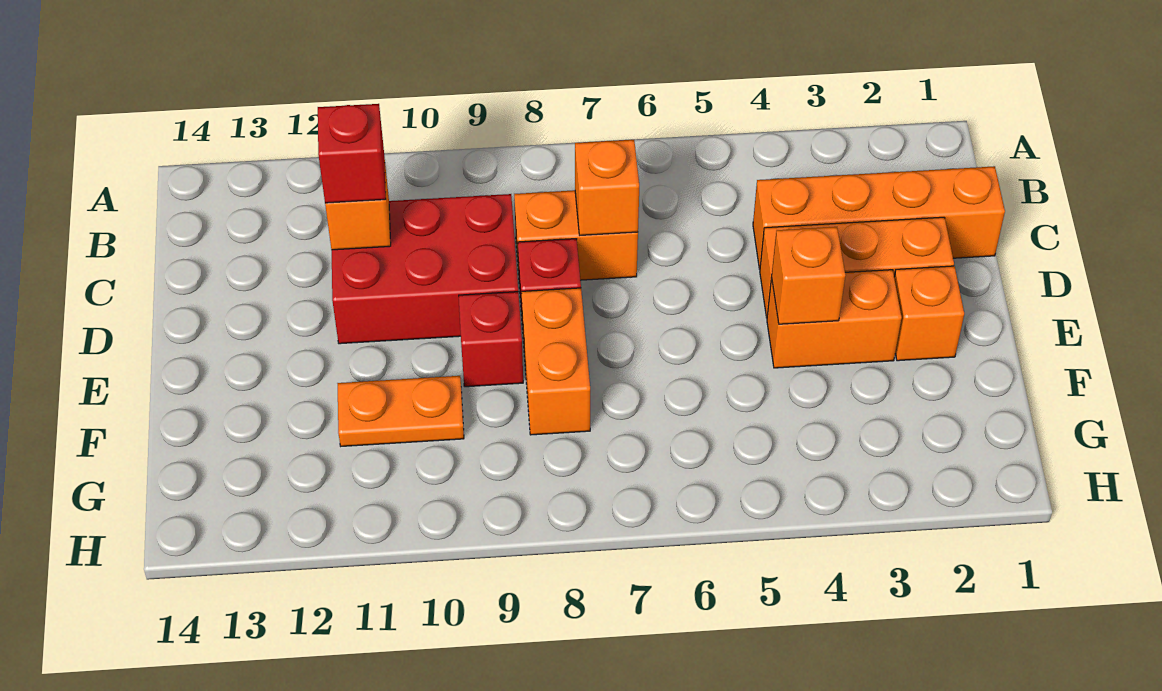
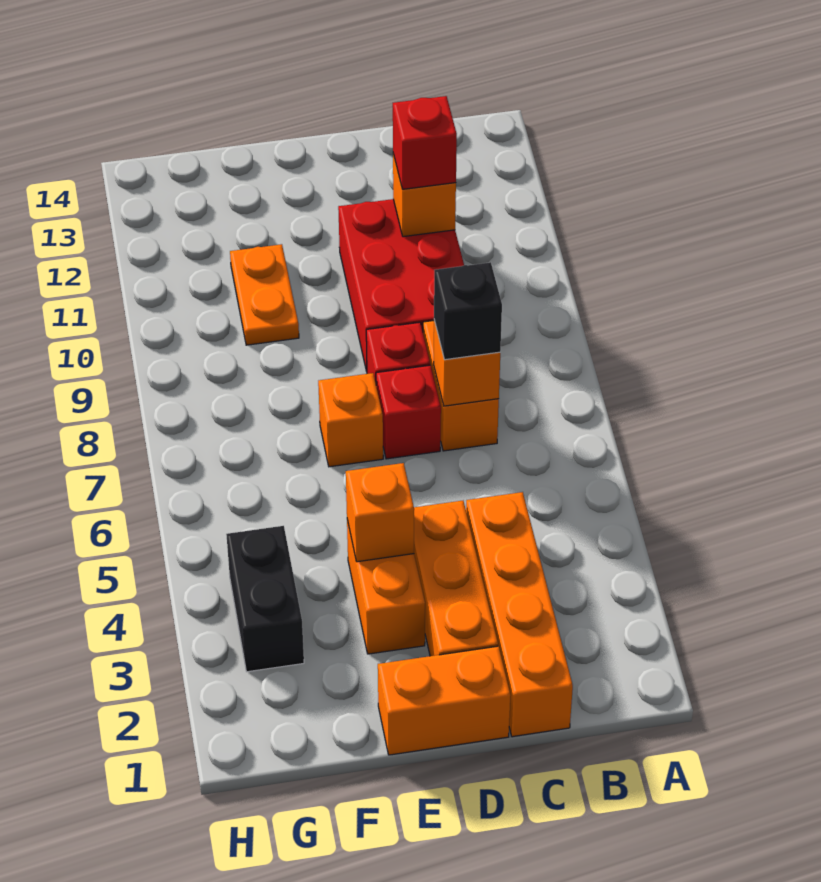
none -> black 1x1 brick [434,262,502,360]
orange 1x1 brick [894,266,964,361] -> orange 1x1 brick moved to [318,373,383,467]
orange 1x2 brick [521,288,590,435] -> orange 1x2 brick moved to [378,646,511,755]
red 1x1 brick [459,292,523,387] -> red 1x1 brick moved to [376,365,441,459]
none -> black 1x2 brick [226,526,304,672]

